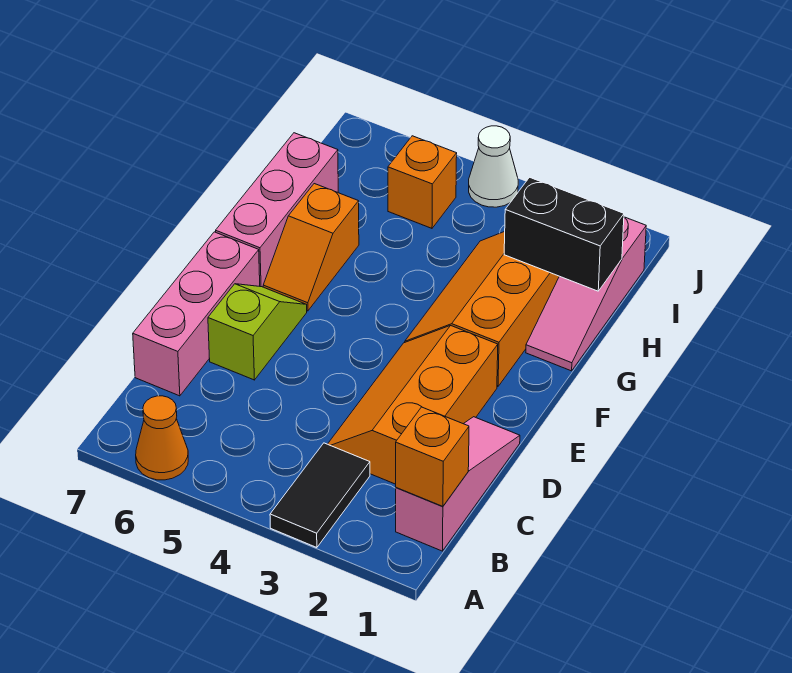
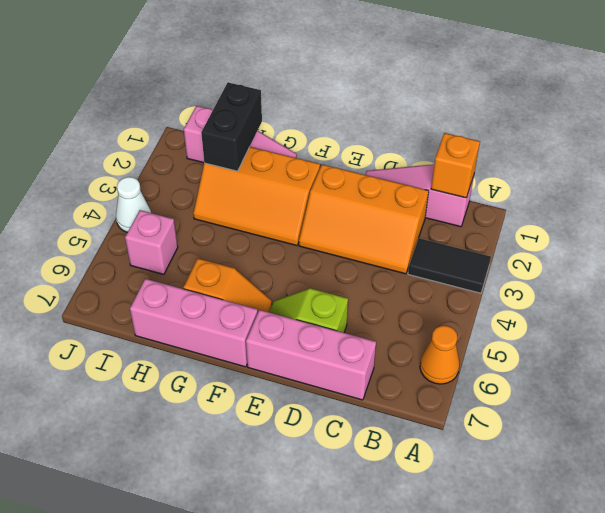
orange 1x1 brick [388,136,457,228] -> pink 1x1 brick [125,210,178,274]

